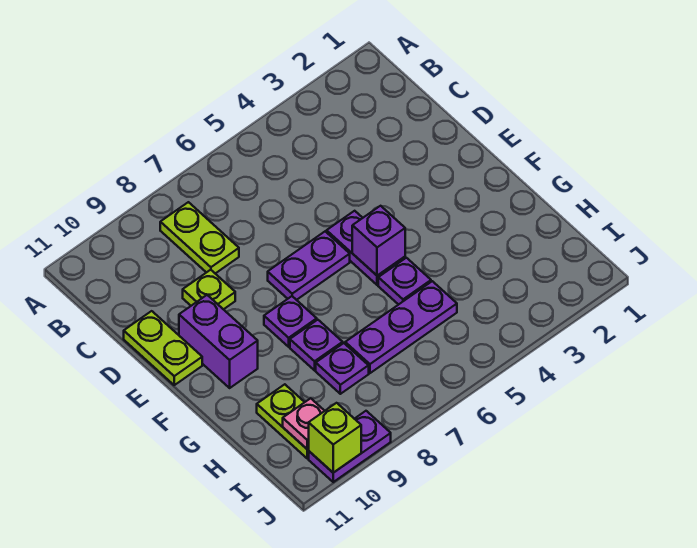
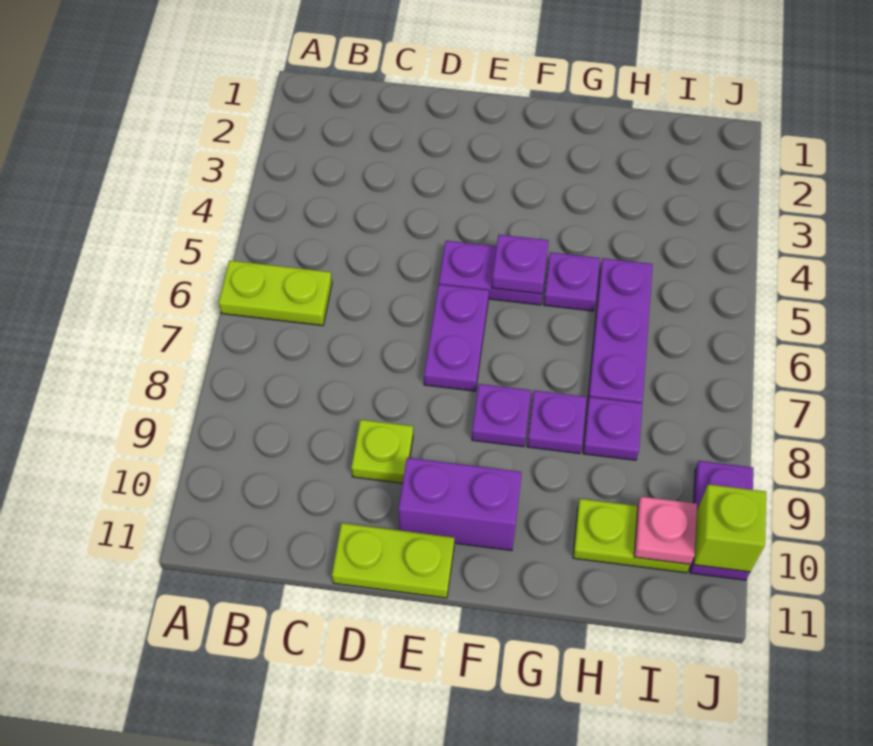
lime 1x2 plate [160,202,239,273] -> lime 1x2 plate moved to [219,260,332,326]
purple 1x1 brick [352,206,405,276] -> purple 1x1 plate [492,235,549,294]

